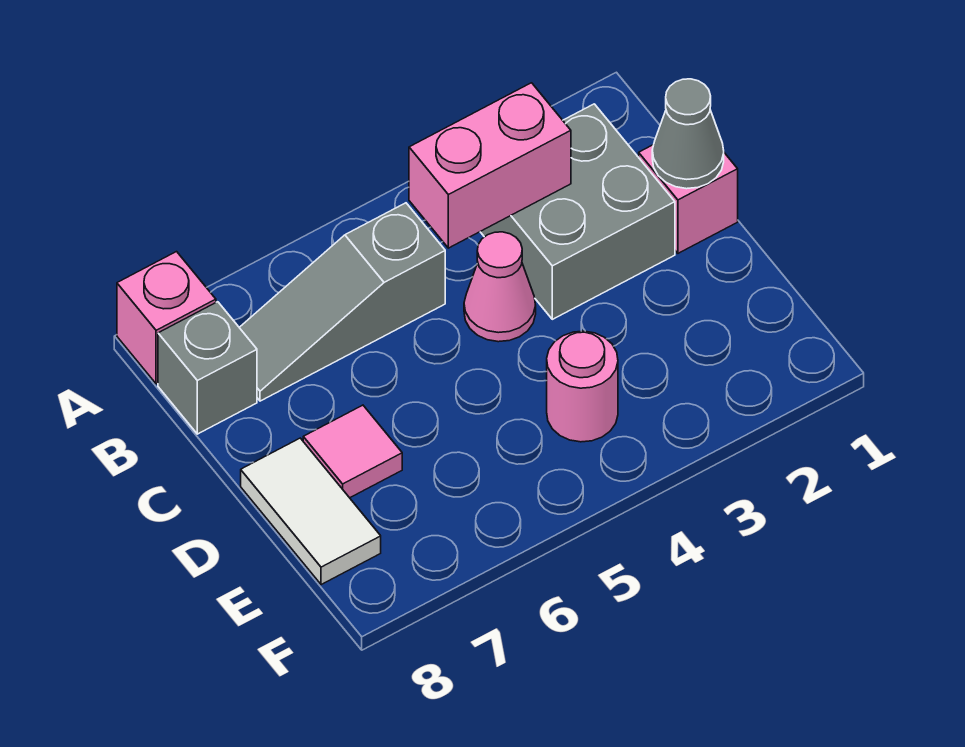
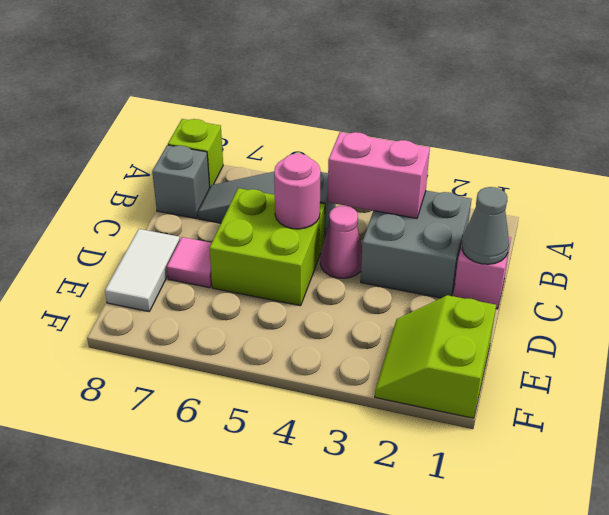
pink 1x1 brick [117,252,216,384] -> lime 1x1 brick [168,119,223,187]
none -> lime 2x2 brick [209,188,325,306]
none -> lime 2x2 slope [375,295,496,418]
pink 1x1 round brick [547,331,618,442] -> pink 1x1 round brick moved to [274,153,321,229]

